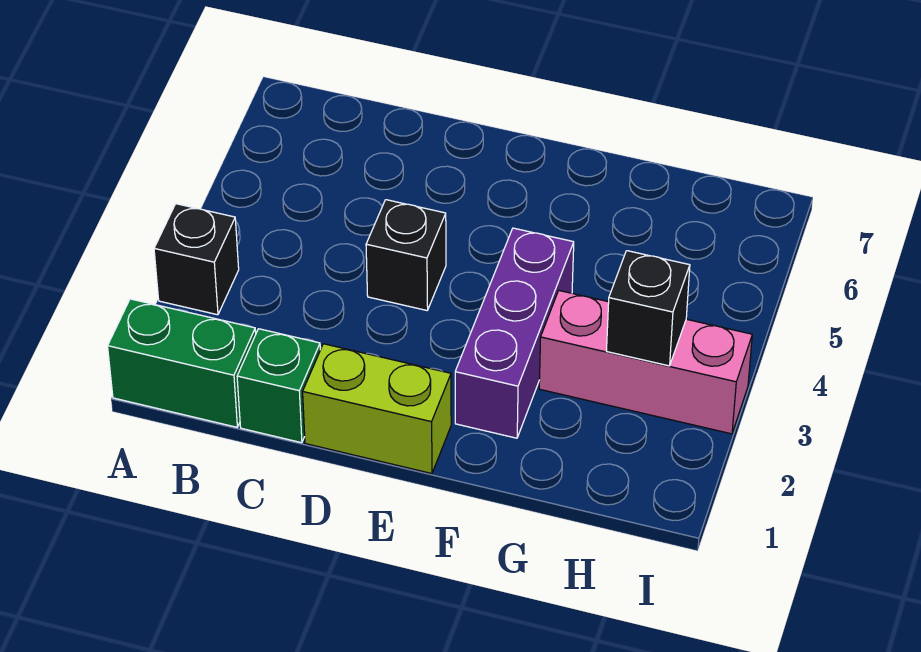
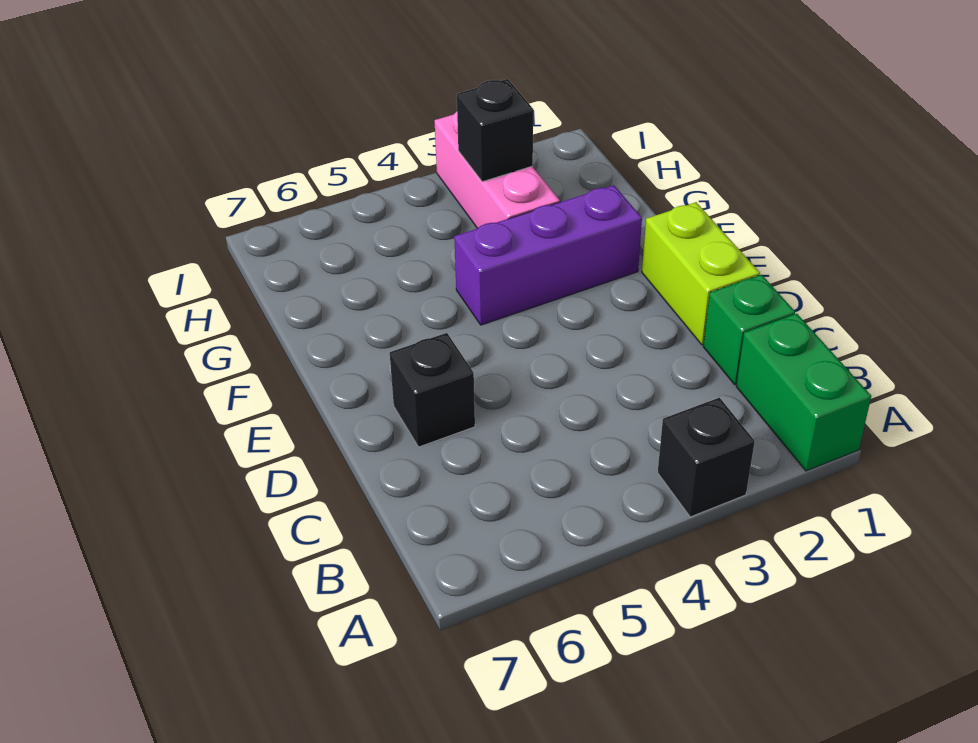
black 1x1 brick [366,200,446,310] -> black 1x1 brick moved to [390,333,475,447]

